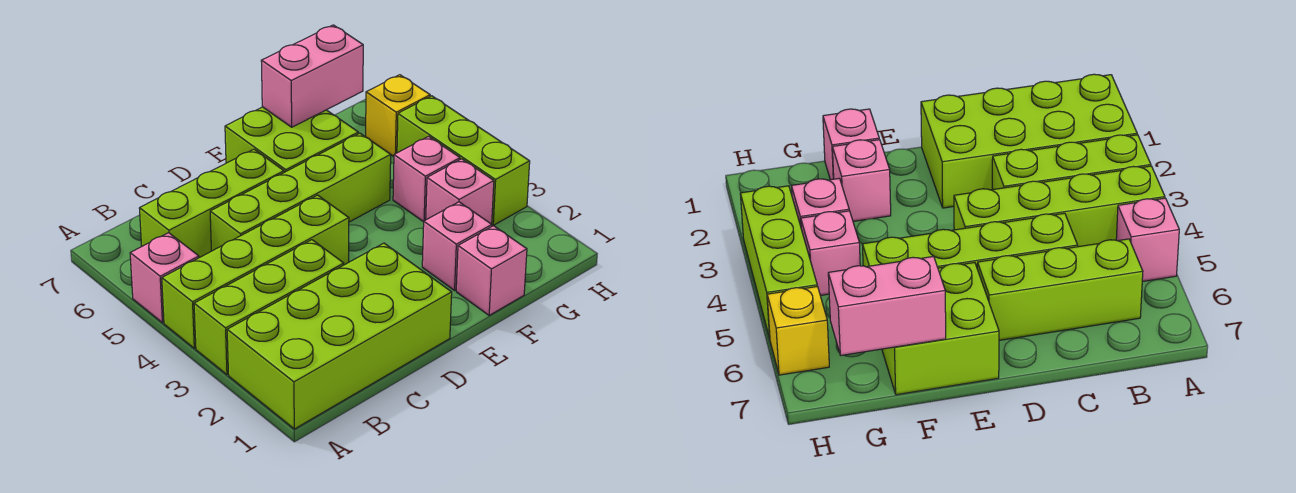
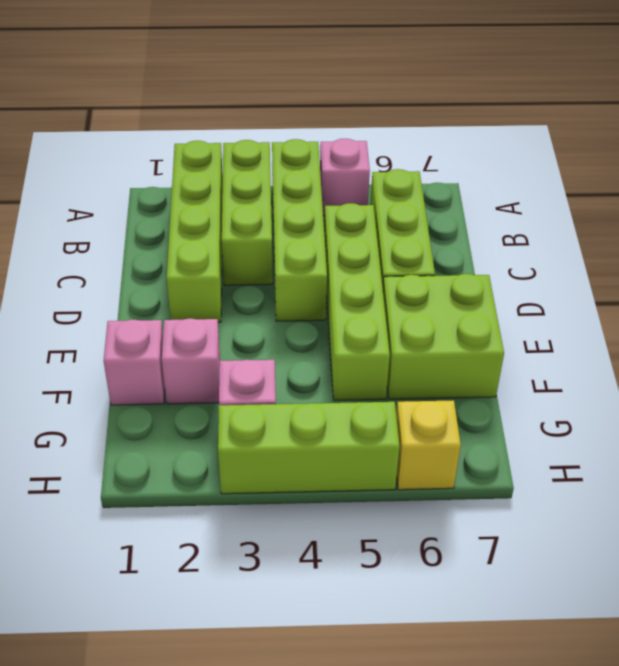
lime 2x4 brick [227,243,452,429] -> lime 1x4 brick [167,141,223,322]
pink 1x2 brick [261,25,363,127] -> none
pink 1x1 brick [393,136,460,222] -> none

